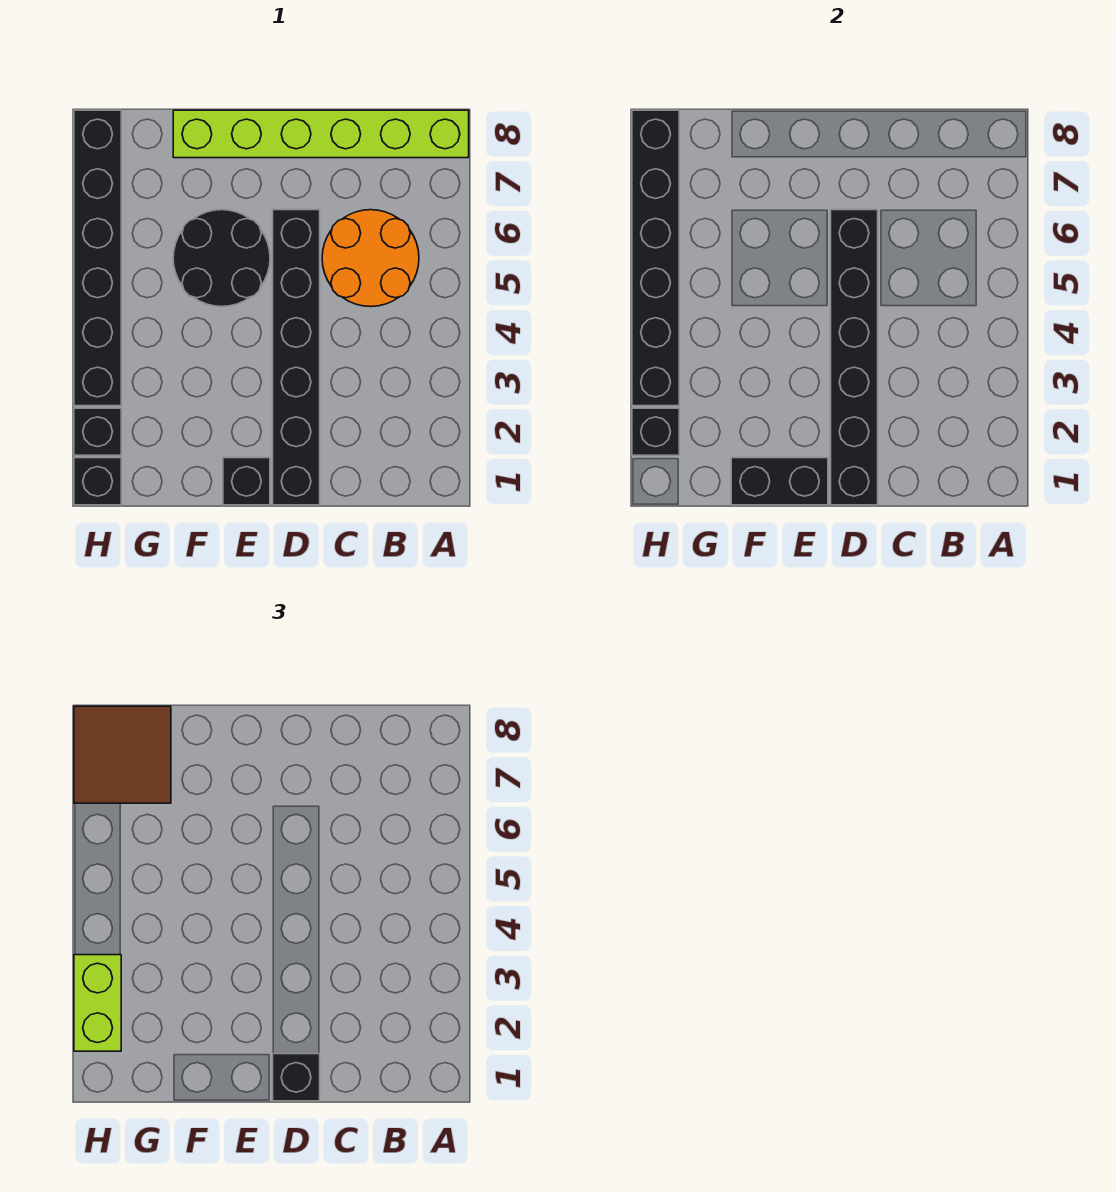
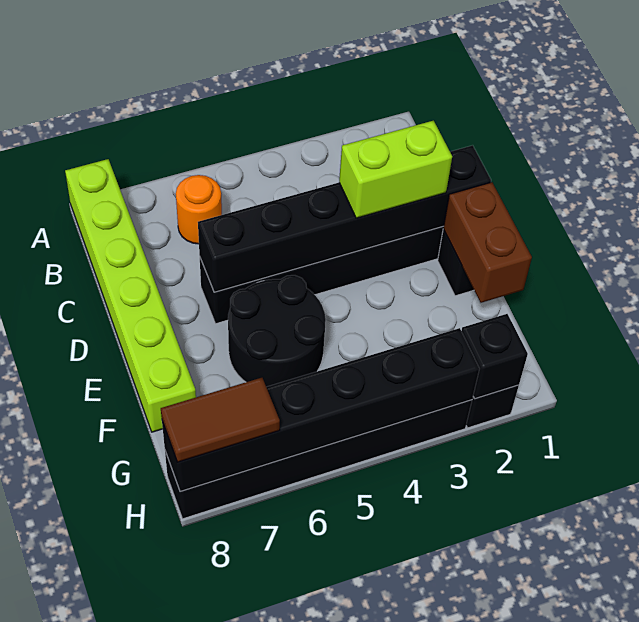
orange 2x2 round brick [322,210,419,307] -> orange 1x1 round brick [176,175,222,244]
black 1x1 brick [273,1054,320,1101] -> none
black 1x2 brick [731,458,828,505] -> brown 1x2 brick [443,182,532,303]
brown 2x2 tile [74,706,171,803] -> brown 1x2 tile [161,378,280,462]
black 1x1 brick [74,458,121,505] -> none
lime 1x2 brick [74,955,121,1051] -> lime 1x2 brick moved to [339,121,452,218]

